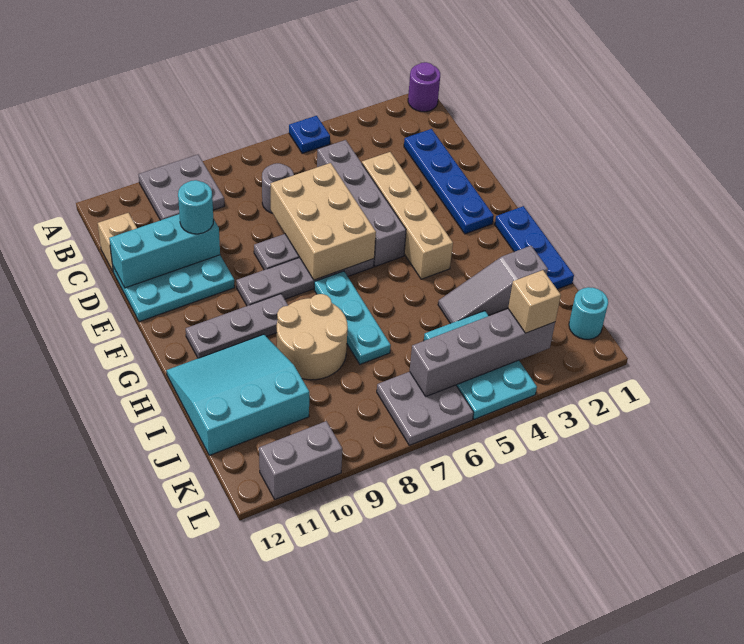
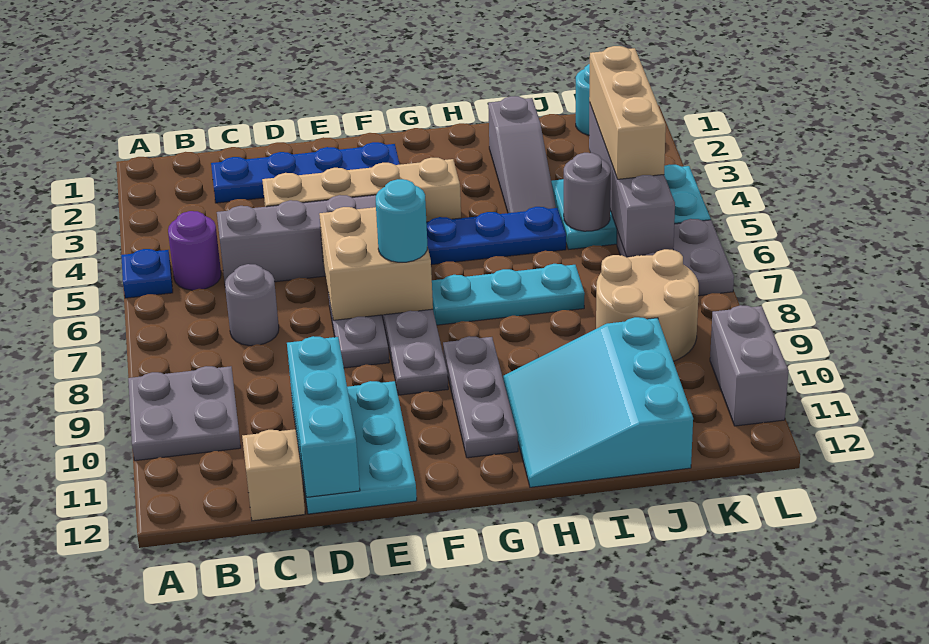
purple 1x1 round brick [408,62,440,112] -> purple 1x1 round brick moved to [168,211,221,290]
tan 2x3 brick [271,163,376,280] -> tan 2x2 brick [319,207,433,320]
cyan 1x1 round brick [178,180,214,234] -> cyan 1x1 round brick moved to [376,179,427,262]
blue 1x3 plate [495,206,574,289] -> blue 1x3 plate moved to [426,207,566,265]
tan 2x2 round brick [277,294,348,380] -> tan 2x2 round brick moved to [596,249,699,361]
none -> grey 1x1 round brick [564,153,611,231]
tan 1x1 brick [508,270,561,333] -> tan 1x3 brick [589,46,666,179]

